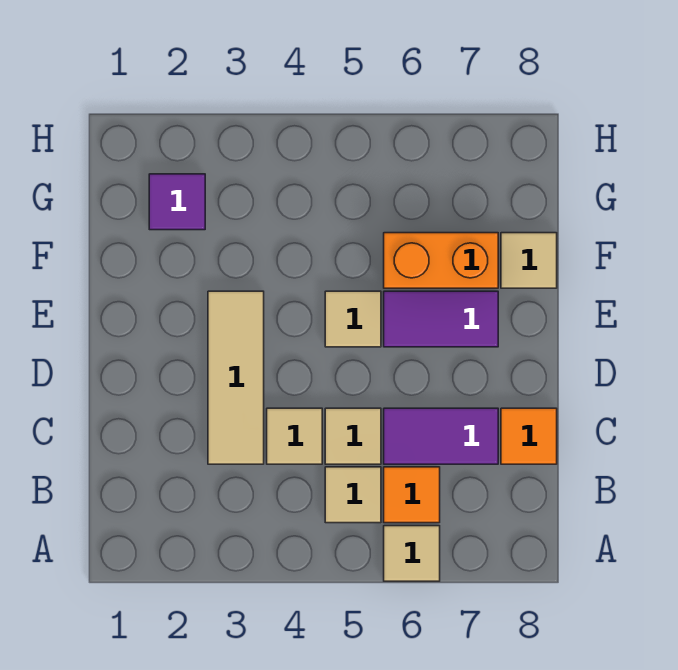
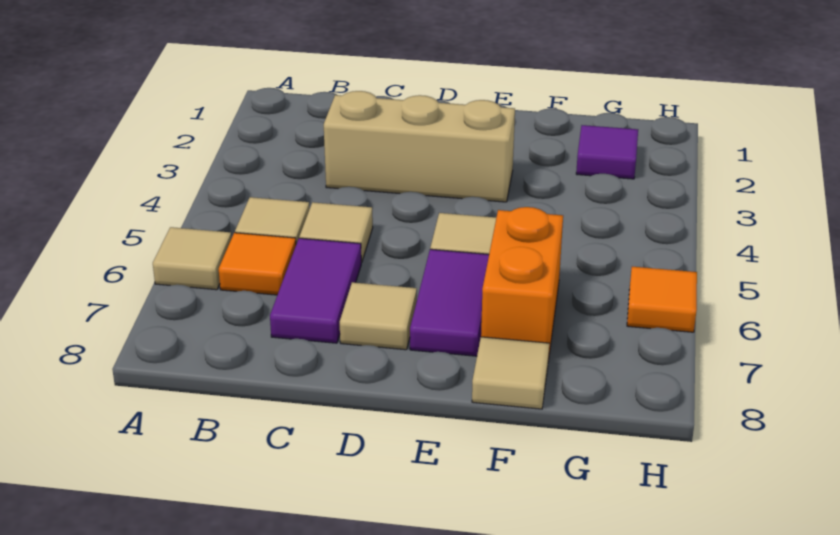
tan 1x3 tile [208,291,264,464] -> tan 1x3 brick [324,91,515,202]
tan 1x1 tile [267,408,322,464] -> tan 1x1 tile moved to [340,282,417,350]
orange 1x1 tile [501,408,557,464] -> orange 1x1 tile moved to [627,267,697,332]

